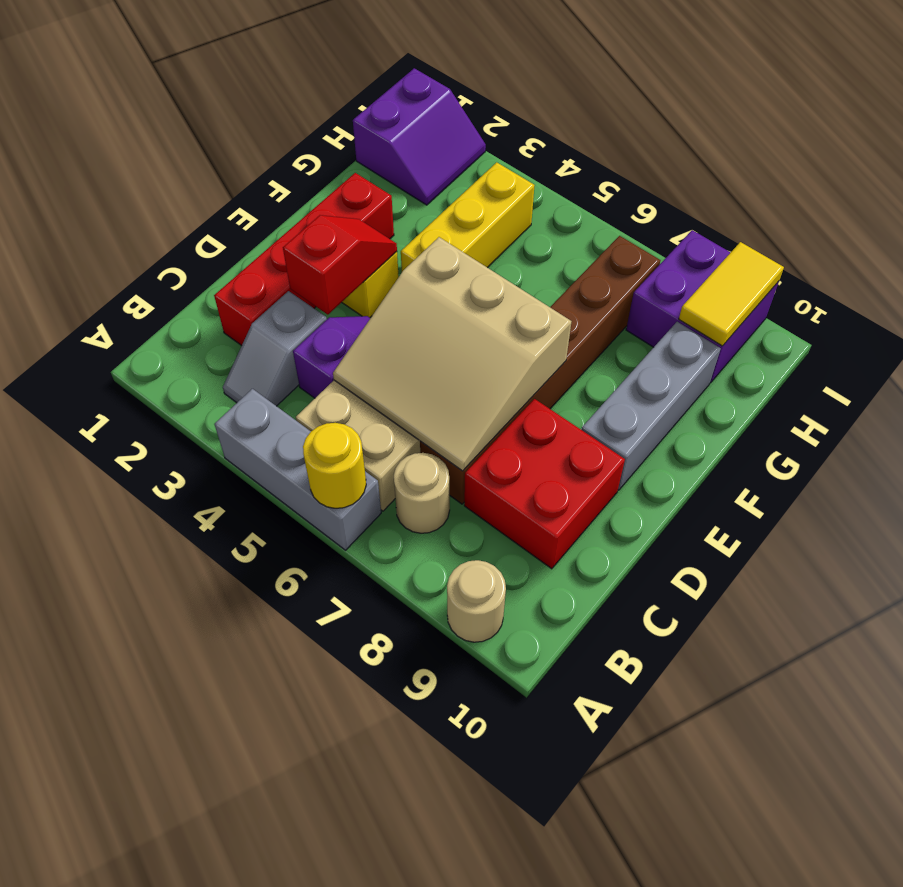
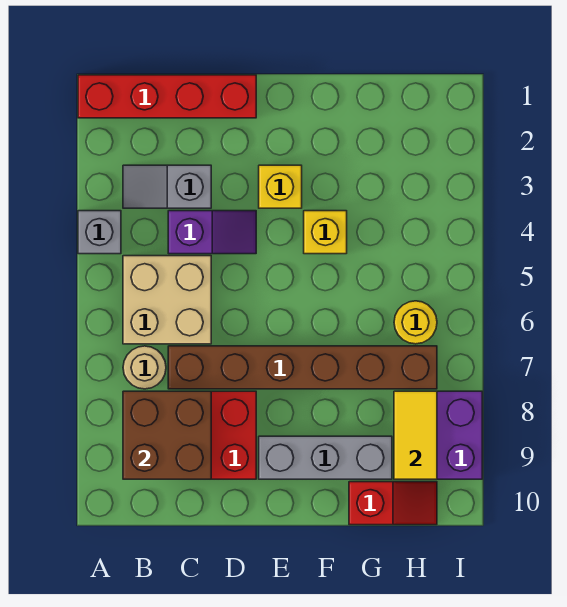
grey 1x3 brick [214,389,381,550] -> grey 1x1 brick [78,211,121,254]
yellow 1x1 round brick [303,423,366,508] -> yellow 1x1 round brick moved to [394,301,437,344]
tan 1x1 round brick [447,560,506,642] -> none
none -> brown 2x2 brick [123,391,211,479]
red 1x4 brick [214,173,394,346] -> red 1x4 brick moved to [78,75,256,118]
tan 3x3 slope [333,237,571,471] -> none
red 1x2 slope [283,215,397,315] -> red 1x2 slope moved to [349,482,437,525]
yellow 1x3 brick [401,162,535,272] -> yellow 1x1 brick [304,211,347,254]
purple 2x2 slope [353,68,486,205] -> none
yellow 1x2 tile [679,242,784,346] -> yellow 1x2 tile turned to [394,391,437,479]

